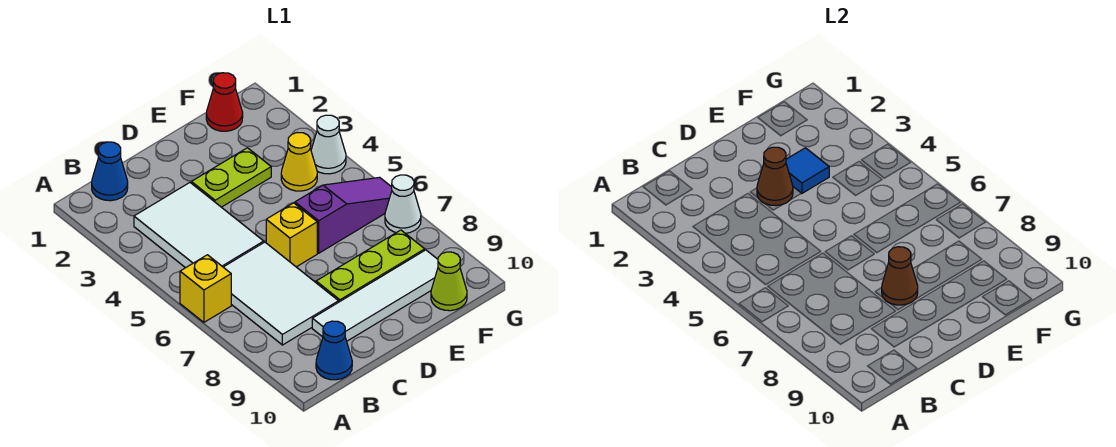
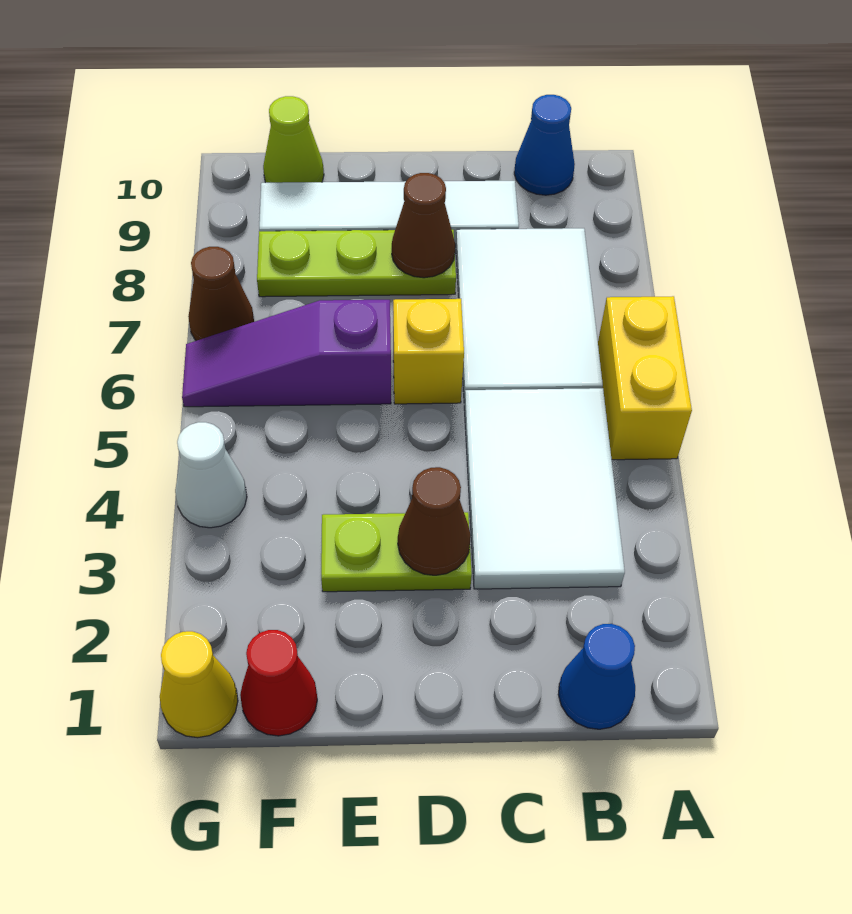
yellow 1x1 brick [180,255,231,322] -> yellow 1x2 brick [598,296,692,460]
blue 1x1 tile [786,148,829,193] -> none
yellow 1x1 cone [281,133,317,191] -> yellow 1x1 cone moved to [160,631,238,738]
white 1x1 cone [385,175,421,233] -> brown 1x1 cone [188,247,254,341]

